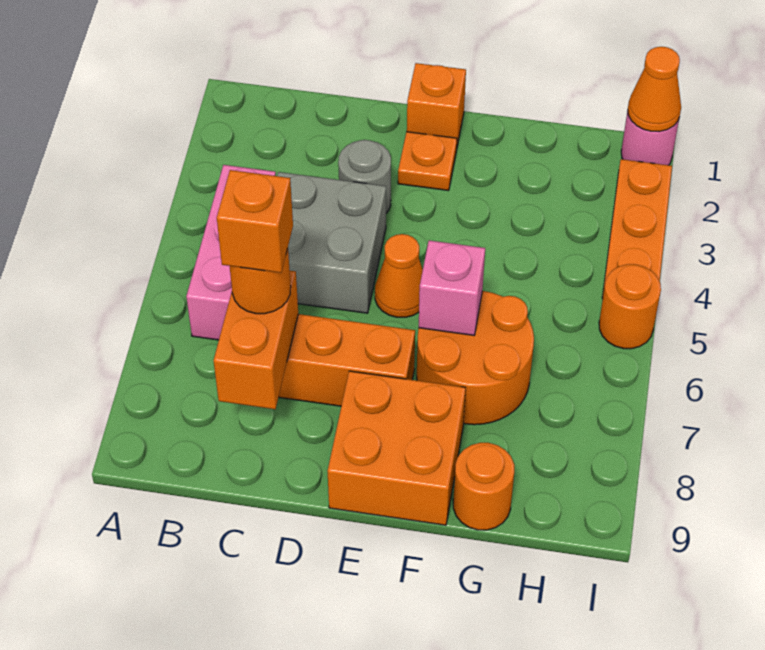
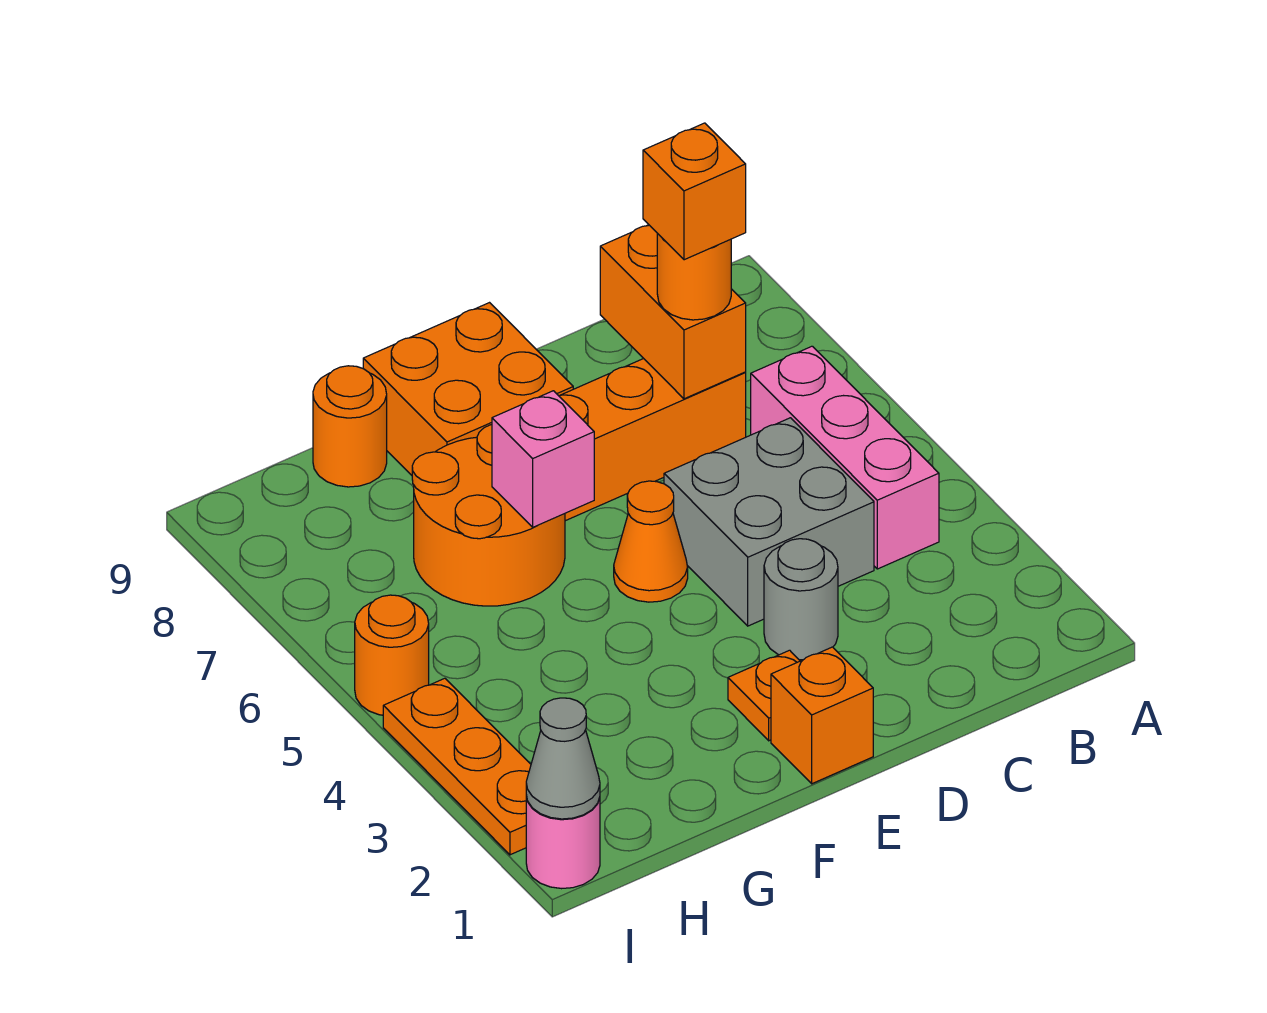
orange 1x1 cone [628,47,681,132] -> grey 1x1 cone [526,698,600,819]

